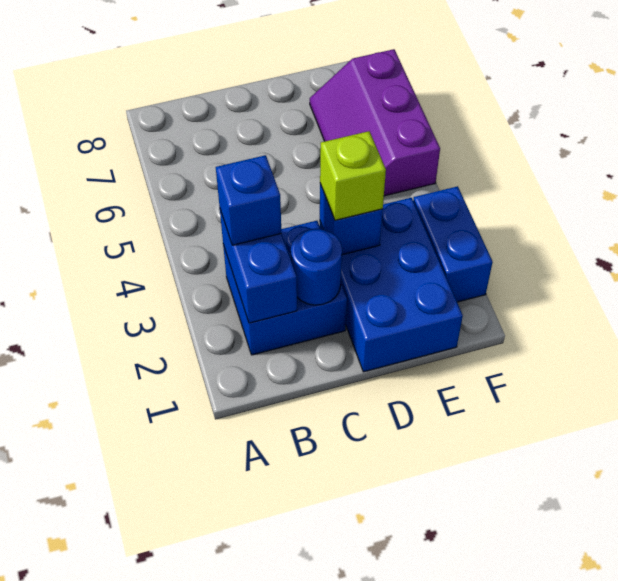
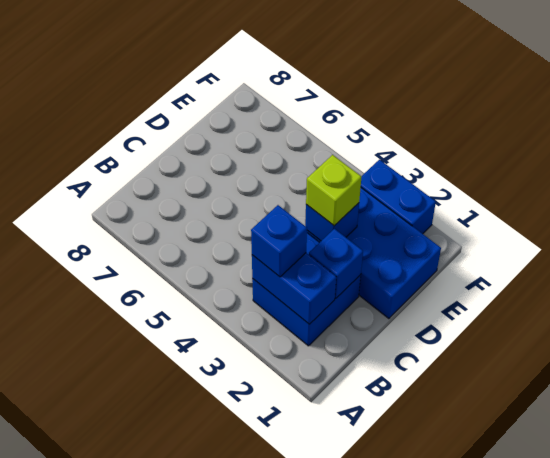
blue 1x1 round brick [291,229,342,305] -> blue 1x1 brick [309,229,363,298]
purple 2x3 slope [310,49,440,196] -> none

